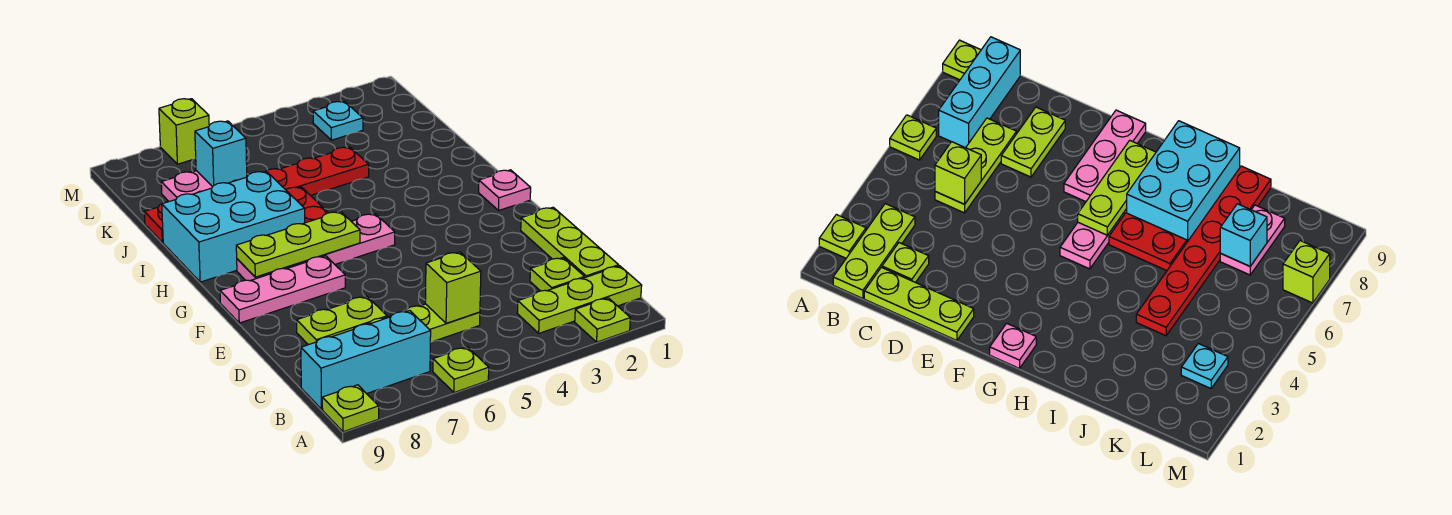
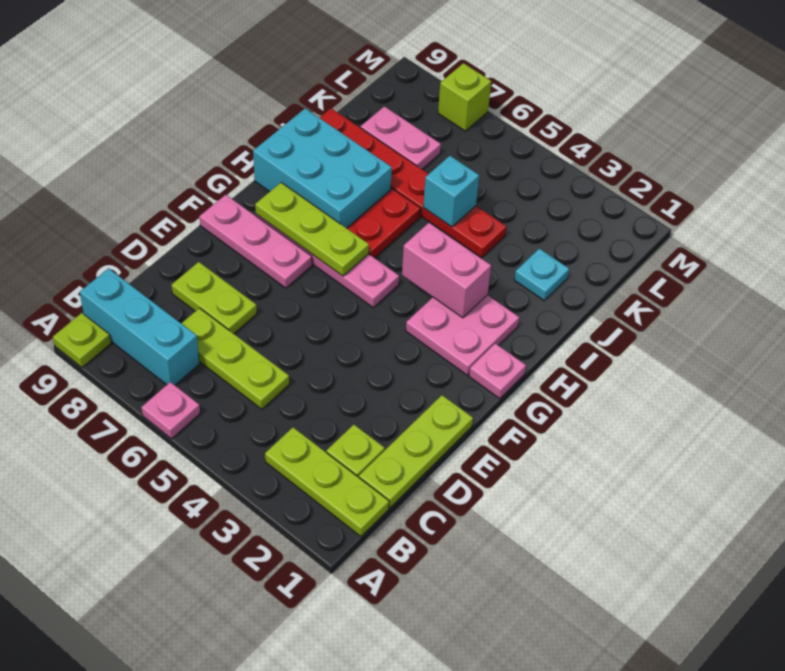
lime 1x1 plate [575,298,630,342] -> none
lime 1x1 plate [433,347,489,393] -> pink 1x1 plate [141,382,200,439]
lime 1x1 brick [425,252,481,323] -> none
none -> pink 2x2 plate [406,295,519,375]
none -> pink 1x2 brick [402,223,491,318]
cyan 1x1 brick [195,121,247,187] -> cyan 1x1 brick moved to [423,156,479,227]
cyan 1x1 plate [313,101,363,140] -> cyan 1x1 plate moved to [514,249,569,300]

